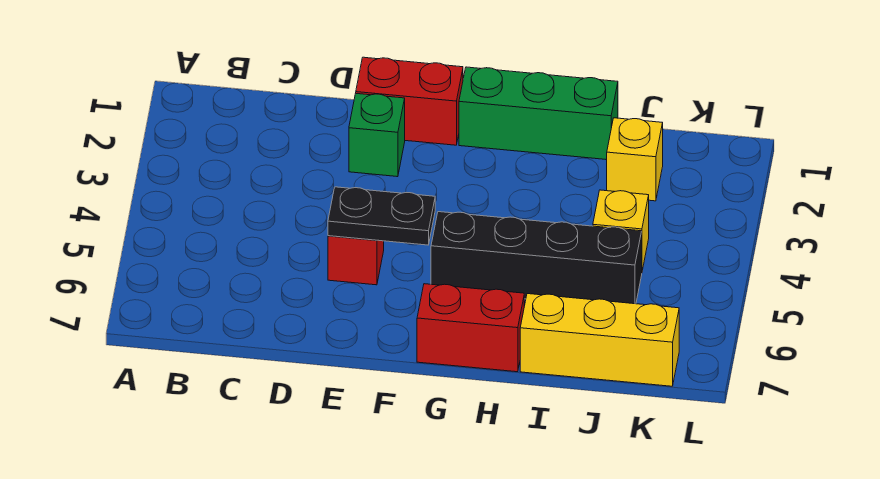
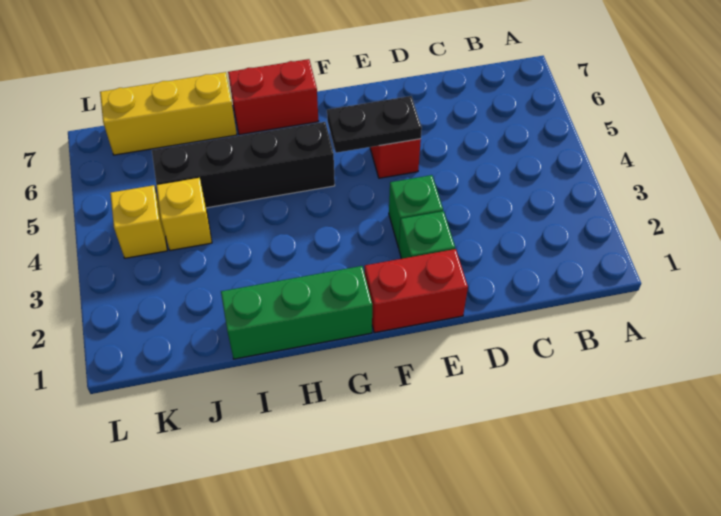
none -> green 1x1 brick [389,175,443,248]
yellow 1x1 brick [607,118,663,201] -> yellow 1x1 brick moved to [110,185,167,258]

